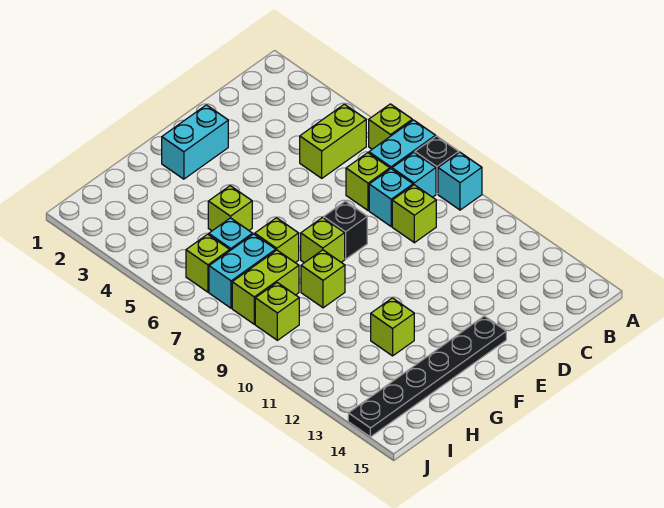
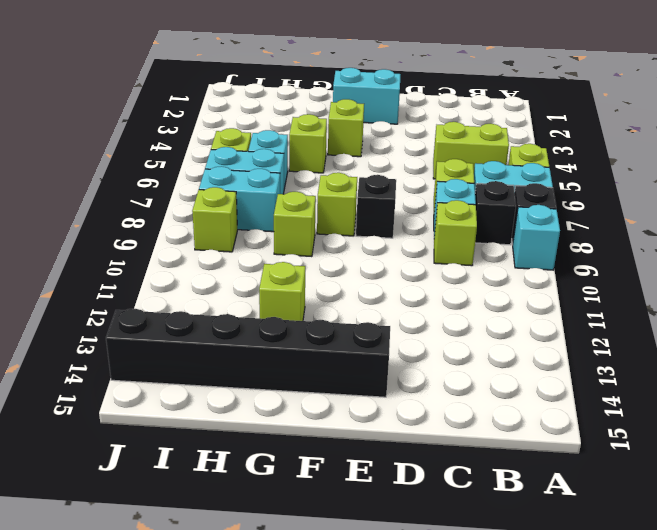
cyan 1x1 brick [392,153,436,197] -> black 1x1 brick [475,181,516,245]
black 1x6 plate [348,316,506,437] -> black 1x6 brick [106,309,390,397]
lime 1x1 brick [255,218,299,263] -> lime 1x1 brick moved to [328,99,364,157]
lime 1x2 brick [232,250,299,324] -> cyan 1x2 brick [199,166,280,232]

